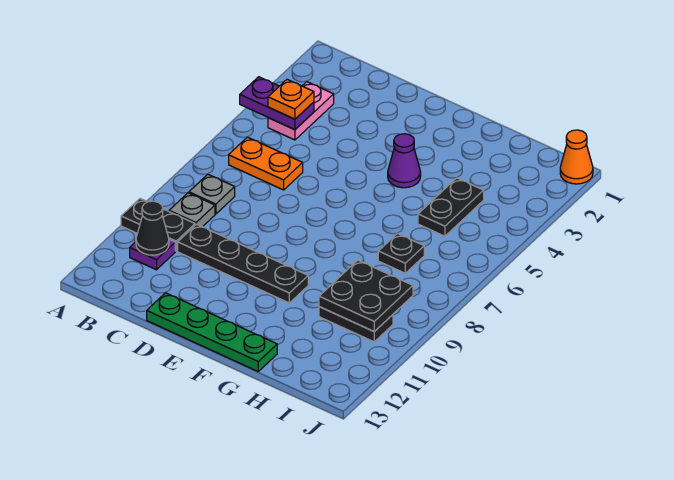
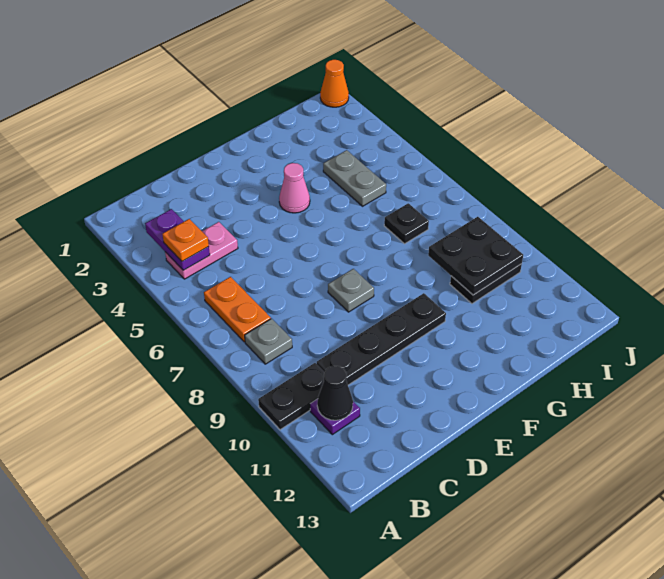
purple 1x2 plate [240,77,314,130] -> purple 1x2 plate turned to [145,209,210,270]
pink 1x2 plate [268,82,334,140] -> pink 1x2 plate turned to [165,222,238,279]
orange 1x2 plate [229,137,303,190] -> orange 1x2 plate turned to [204,277,271,342]
grey 1x1 plate [169,193,215,227] -> grey 1x1 plate moved to [328,269,374,312]
green 1x4 plate [147,293,277,371] -> none
purple 1x1 cone [388,134,421,188] -> pink 1x1 cone [279,163,310,213]
black 1x2 plate [418,178,484,236] -> grey 1x2 plate [323,150,386,206]

